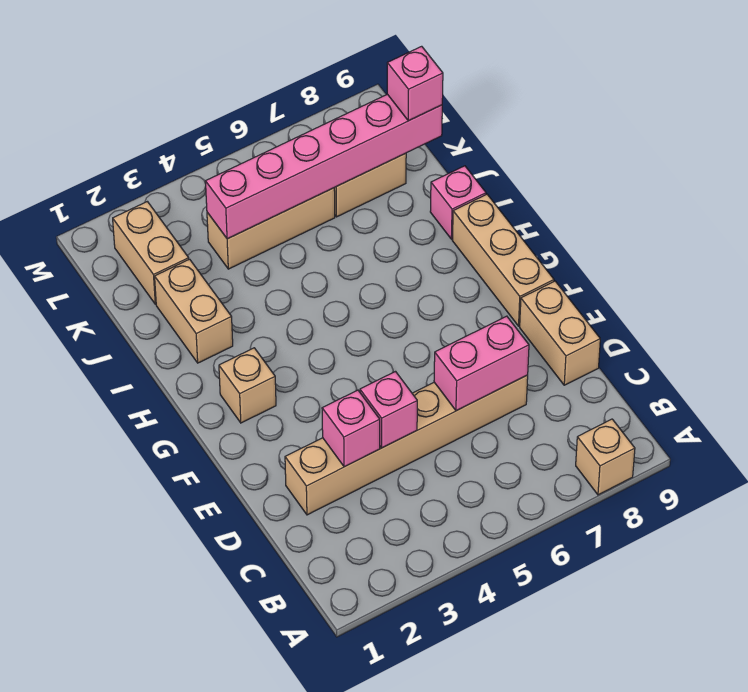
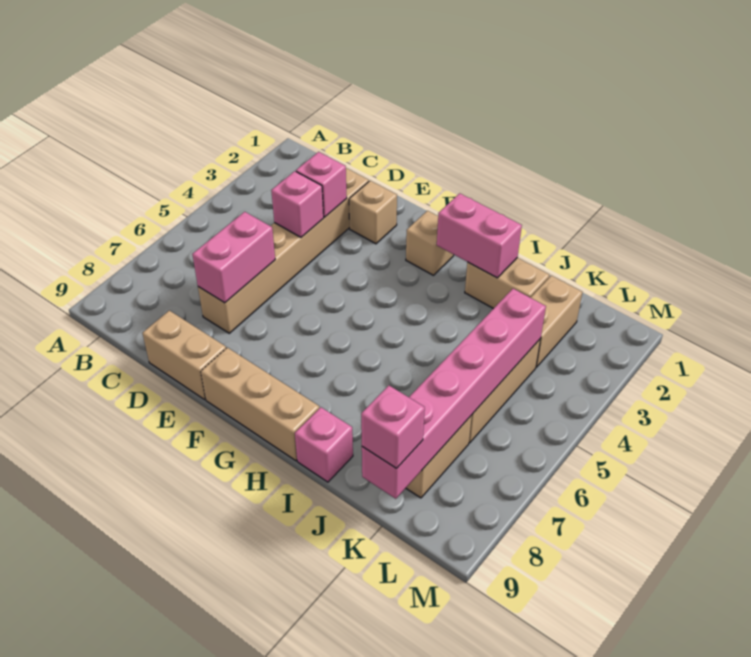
tan 1x1 brick [576,419,635,495] -> tan 1x1 brick moved to [349,181,397,244]
none -> pink 1x2 brick [437,193,522,278]
tan 1x2 brick [113,202,189,304] -> tan 1x2 brick turned to [530,275,583,367]

